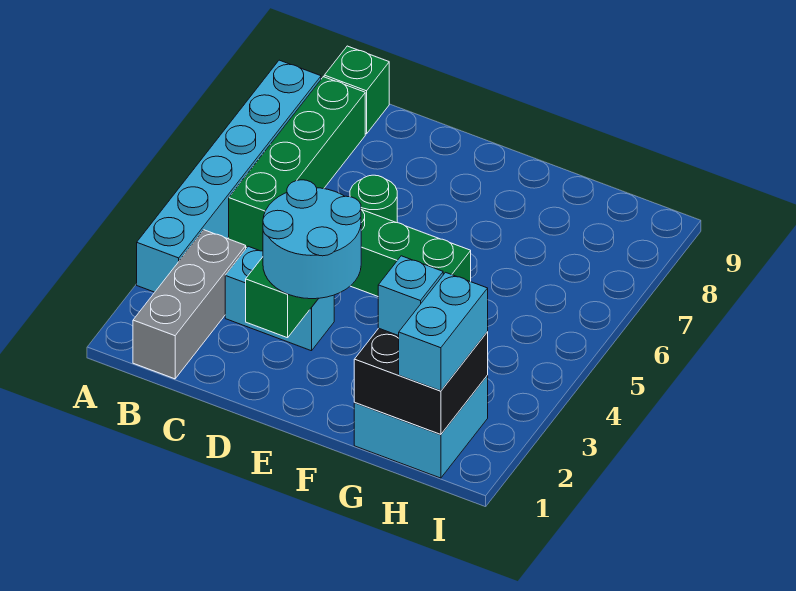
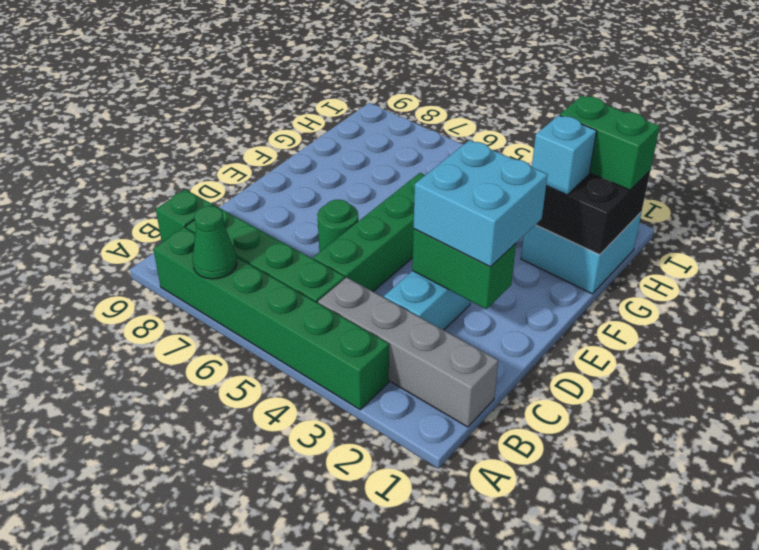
cyan 1x6 brick [137,60,321,292] -> green 1x6 brick [153,227,389,410]
none -> green 1x1 cone [193,206,237,279]
grey 1x3 brick [133,230,246,379] -> grey 1x4 brick [318,277,498,427]
cyan 2x2 round brick [263,180,361,299] -> cyan 2x2 brick [414,140,548,267]
cyan 1x2 brick [399,272,488,391] -> green 1x2 brick [560,96,660,190]

